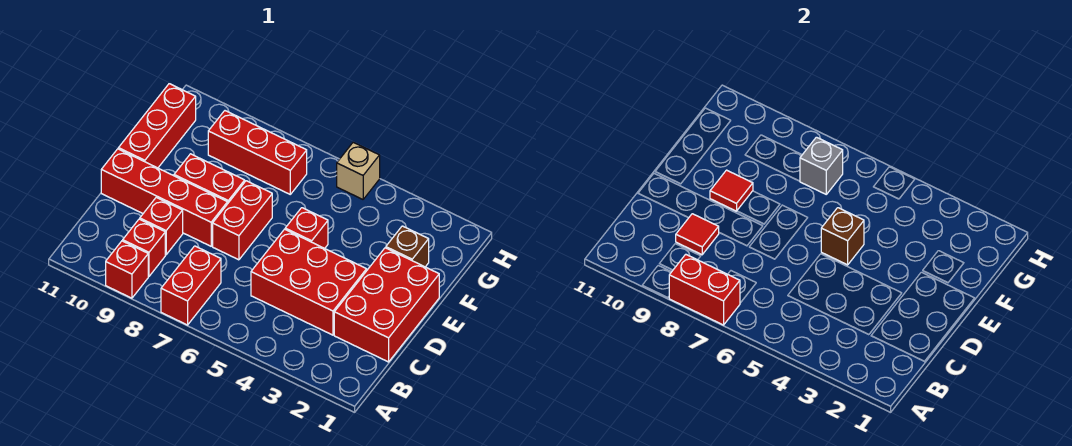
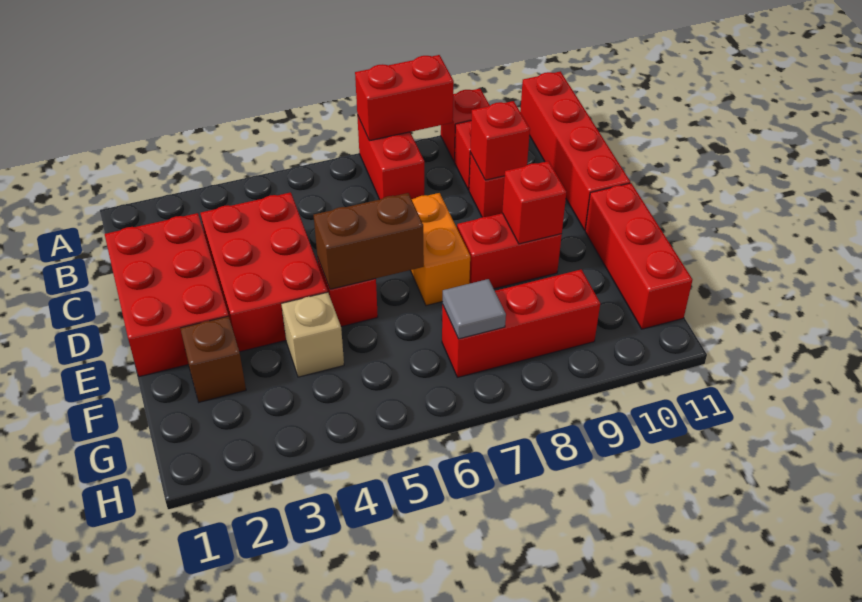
red 2x3 brick [251,229,367,335] -> red 2x3 brick turned to [200,192,328,352]
red 1x1 tile [676,214,719,255] -> red 1x1 brick [470,101,530,180]
red 1x2 brick [213,181,272,260] -> orange 1x2 brick [410,193,470,306]
red 1x4 brick [101,149,228,246] -> red 1x4 brick turned to [520,71,630,230]
brown 1x1 brick [821,208,864,265] -> brown 1x2 brick [314,193,424,289]
red 1x1 tile [710,170,753,211] -> red 1x1 brick [502,161,566,244]
grey 1x1 brick [800,137,843,194] -> grey 1x1 tile [443,279,506,339]
tan 1x1 brick [337,142,380,199] -> tan 1x1 brick moved to [281,292,344,377]

